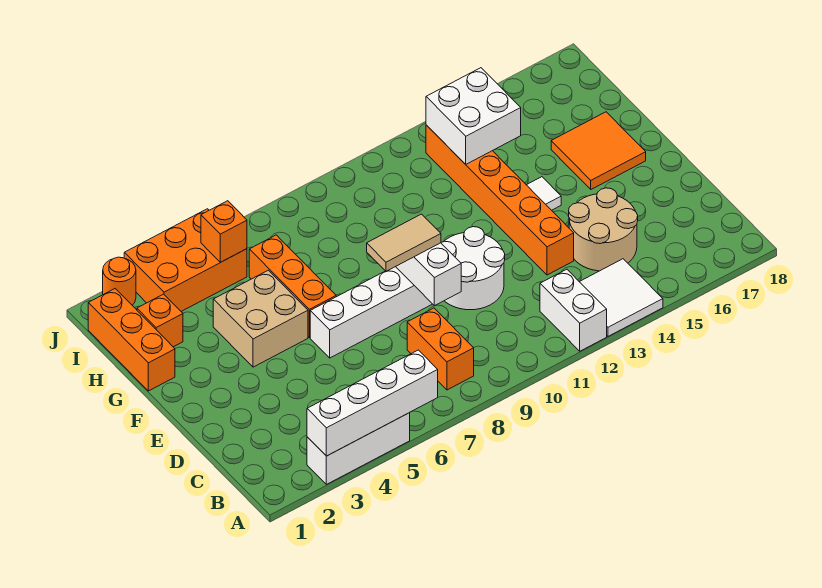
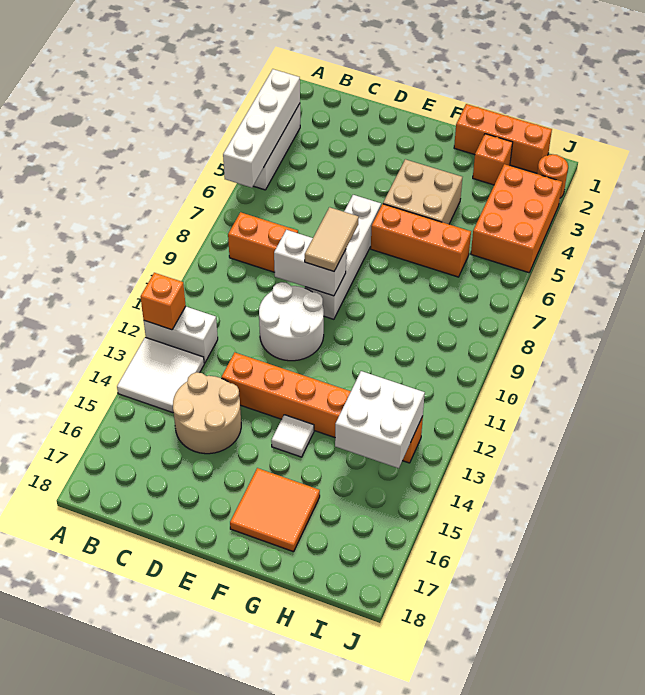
orange 1x1 brick [201,201,247,262] -> orange 1x1 brick moved to [141,273,186,330]

